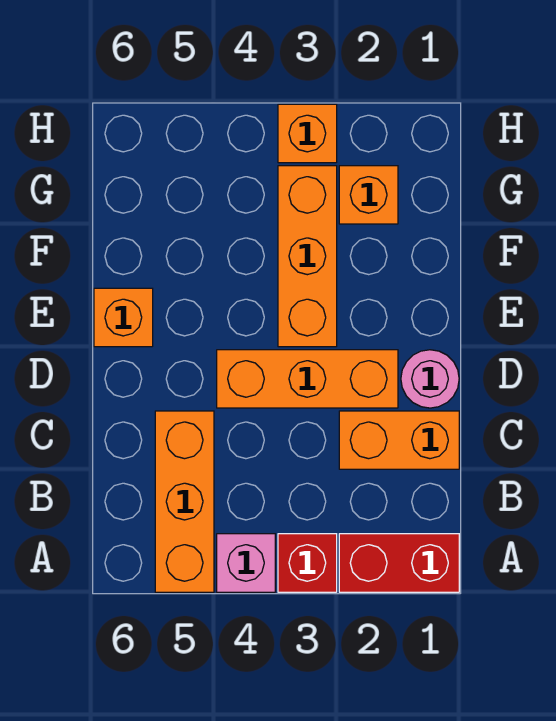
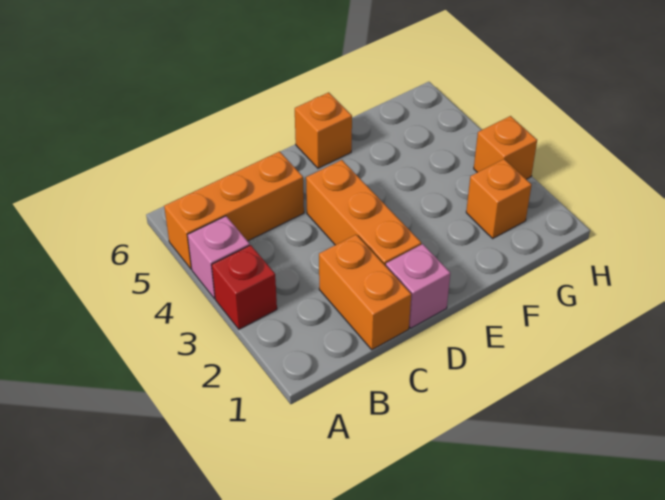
red 1x2 brick [339,534,459,592] -> none
pink 1x1 round brick [401,350,459,408] -> pink 1x1 brick [386,244,450,328]
orange 1x3 brick [278,166,337,347] -> none

